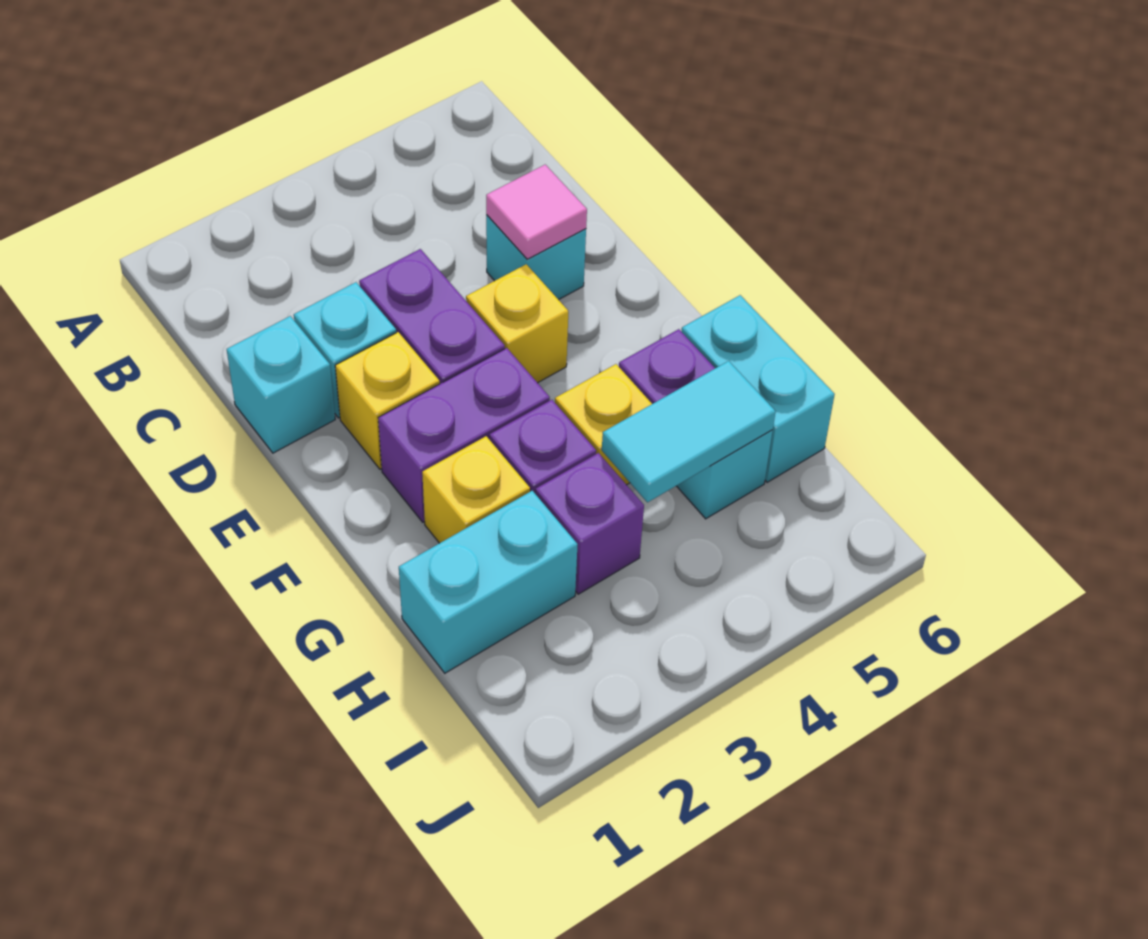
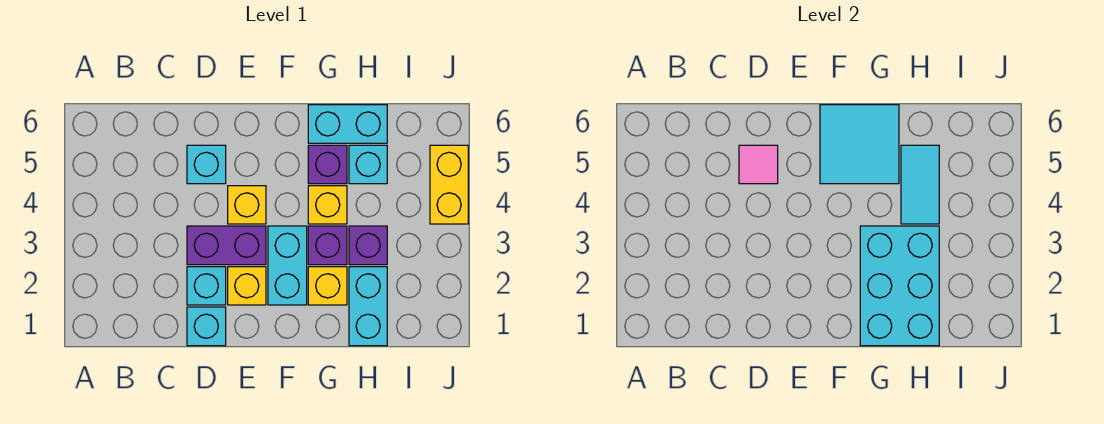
purple 1x2 brick [378,348,550,522] -> cyan 1x2 brick [268,226,307,305]
none -> cyan 2x2 tile [820,105,899,184]
none -> cyan 2x3 brick [860,226,939,346]
none -> yellow 1x2 brick [430,145,468,224]

